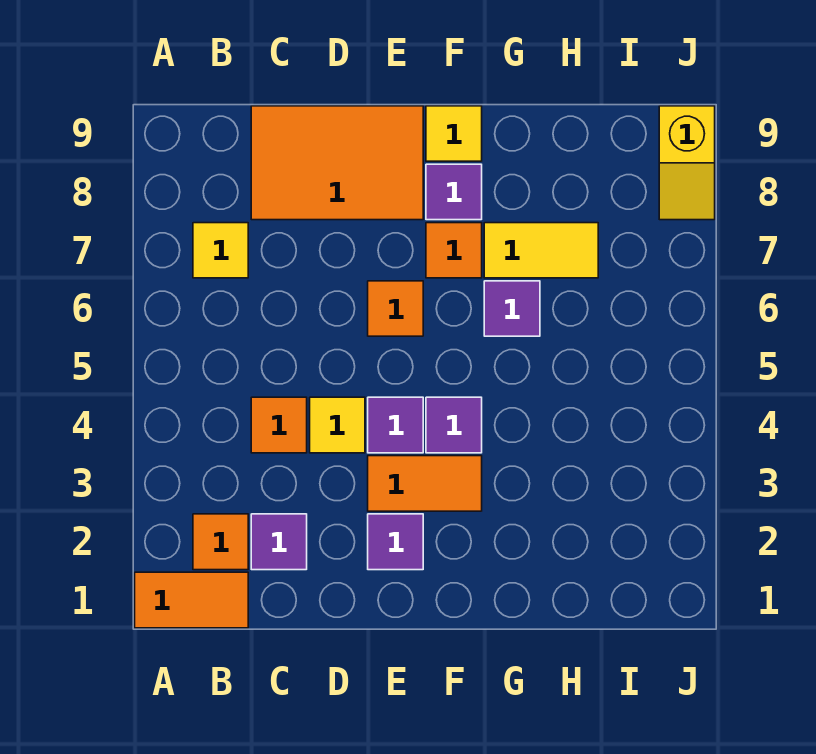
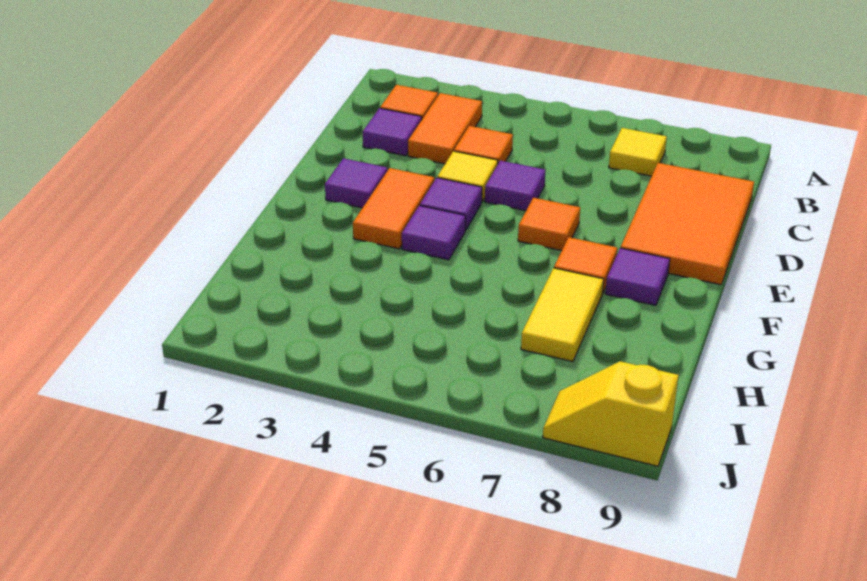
orange 1x2 tile [135,572,248,628] -> orange 1x2 tile moved to [408,93,482,164]
yellow 1x1 tile [426,106,482,161] -> none
purple 1x1 tile [484,281,540,336] -> purple 1x1 tile moved to [485,161,545,211]

